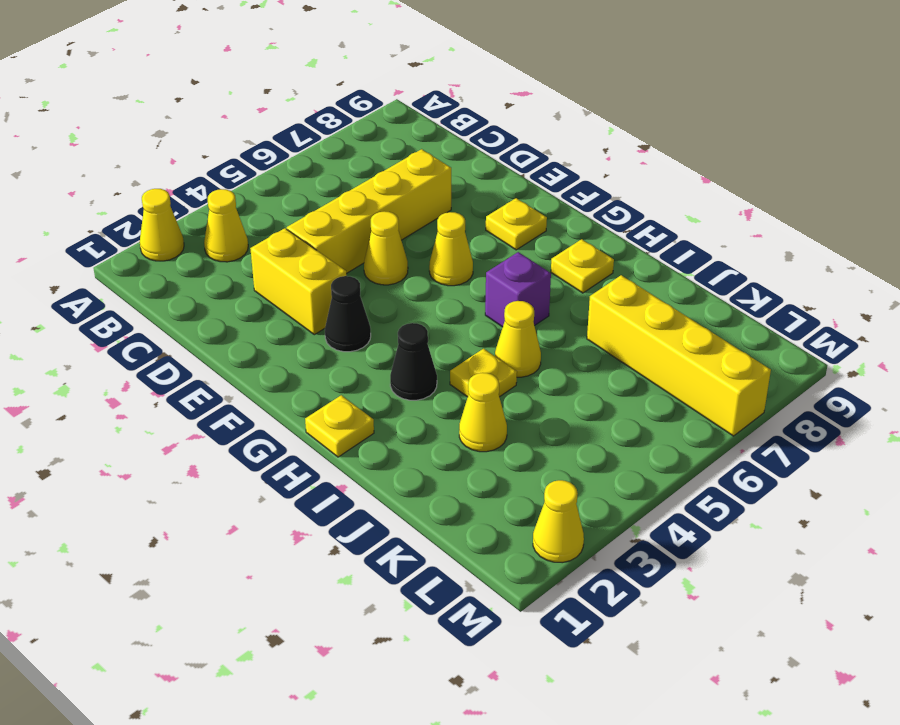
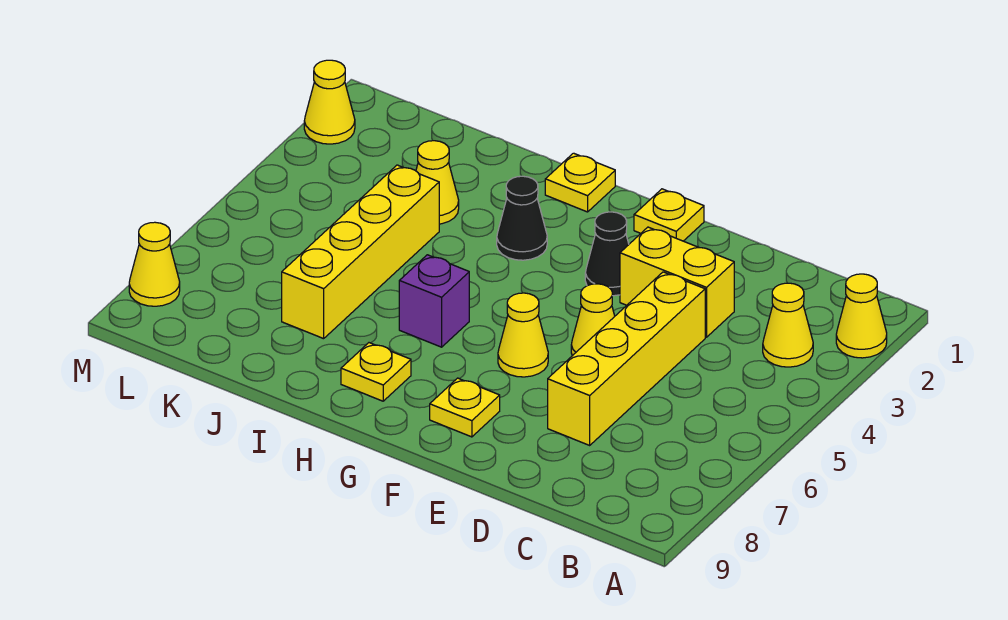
yellow 1x1 plate [450,349,517,397] -> yellow 1x1 plate moved to [634,189,704,241]
yellow 1x1 cone [495,301,541,377] -> yellow 1x1 cone moved to [129,222,180,306]
yellow 1x4 brick [587,275,771,436] -> yellow 1x4 brick turned to [282,165,439,339]

